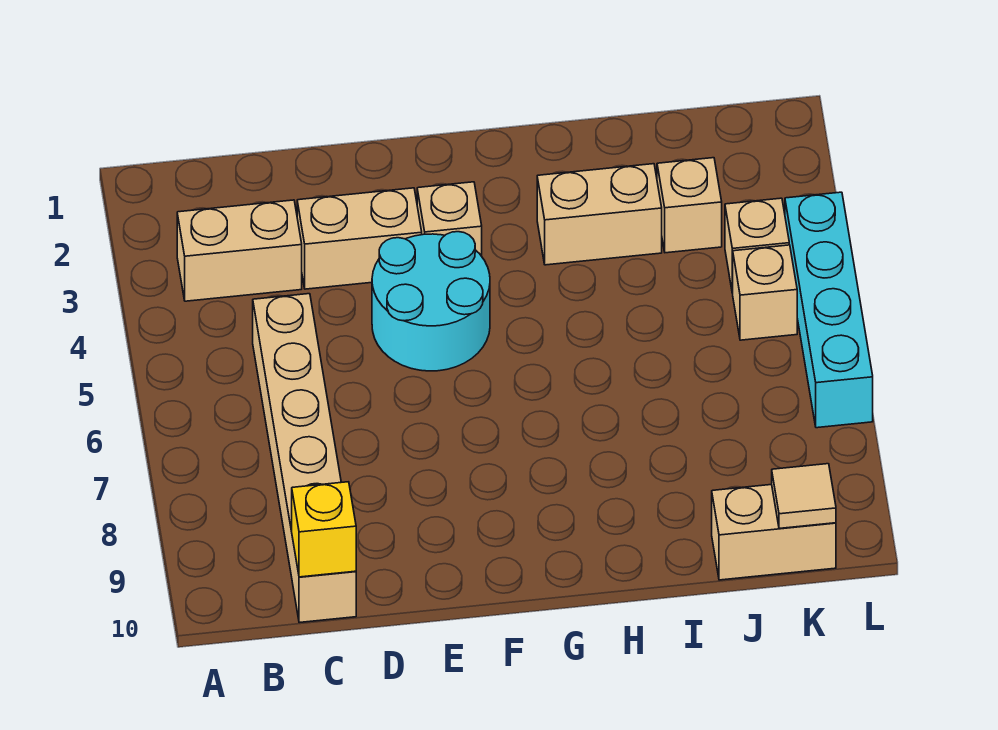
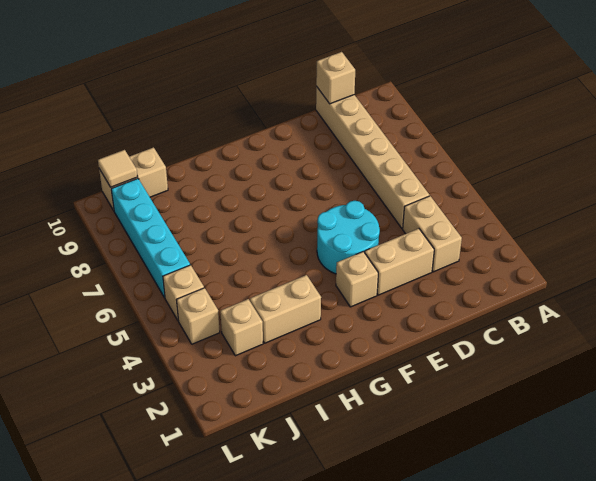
tan 1x2 brick [177,200,302,301] -> tan 1x2 brick turned to [403,196,462,272]
yellow 1x1 brick [292,482,356,577] -> tan 1x1 brick [316,52,355,104]
cyan 1x4 brick [785,192,873,428] -> cyan 1x4 brick moved to [111,179,190,298]

